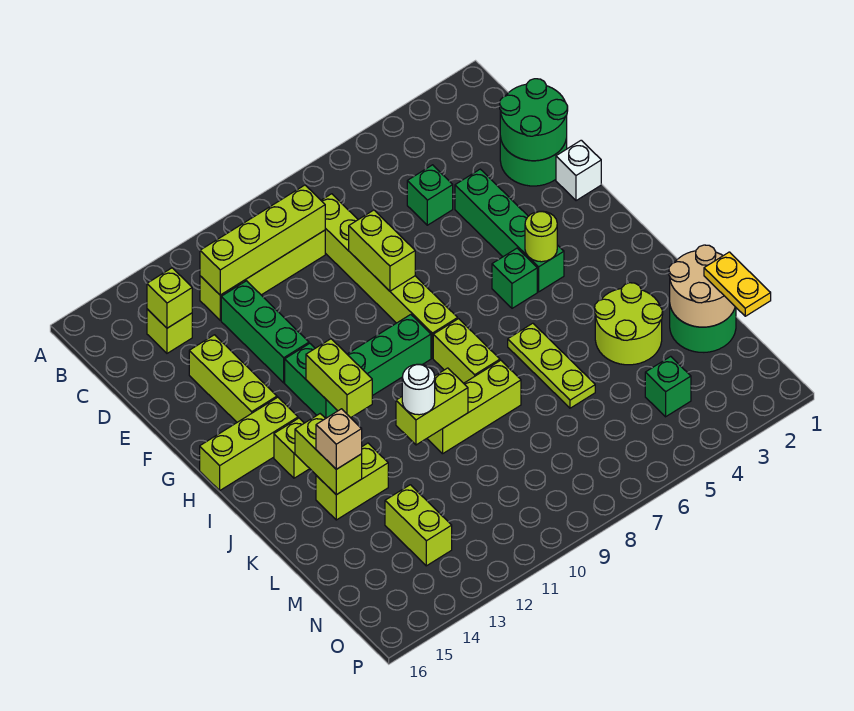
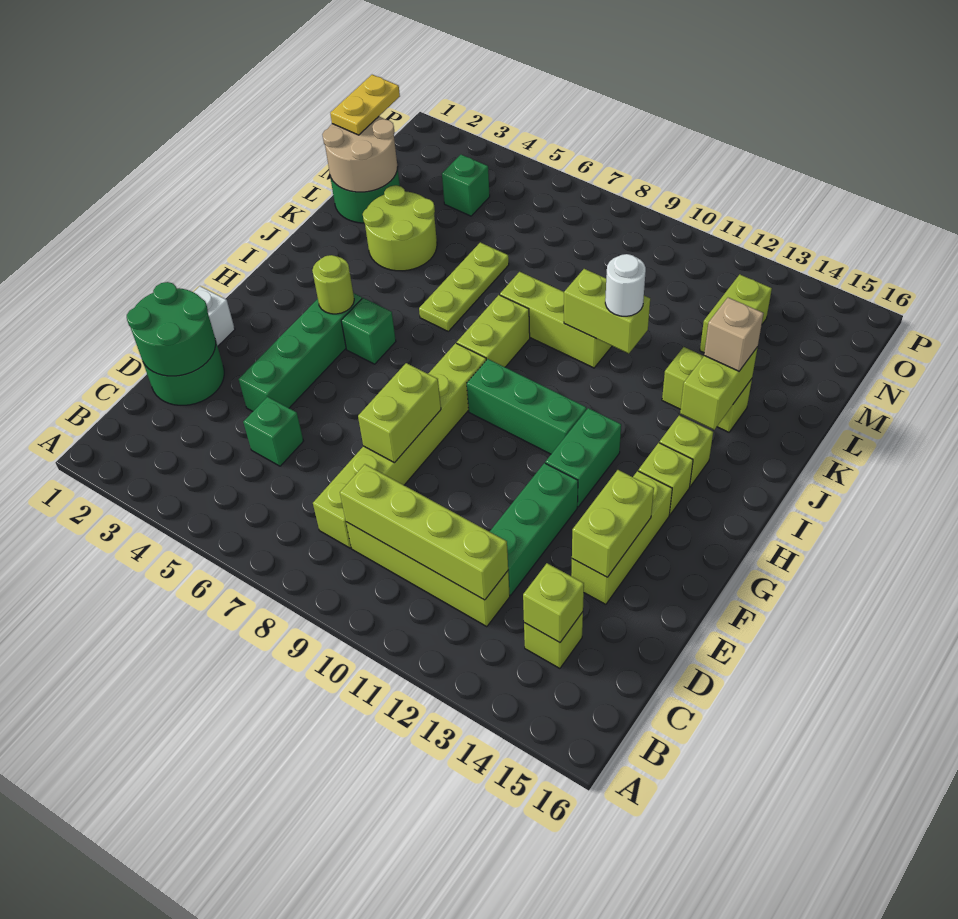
lime 1x2 brick [306,339,372,418] -> lime 1x2 brick moved to [572,470,654,577]
lime 1x3 brick [200,397,298,490] -> lime 1x1 brick [638,443,693,515]

